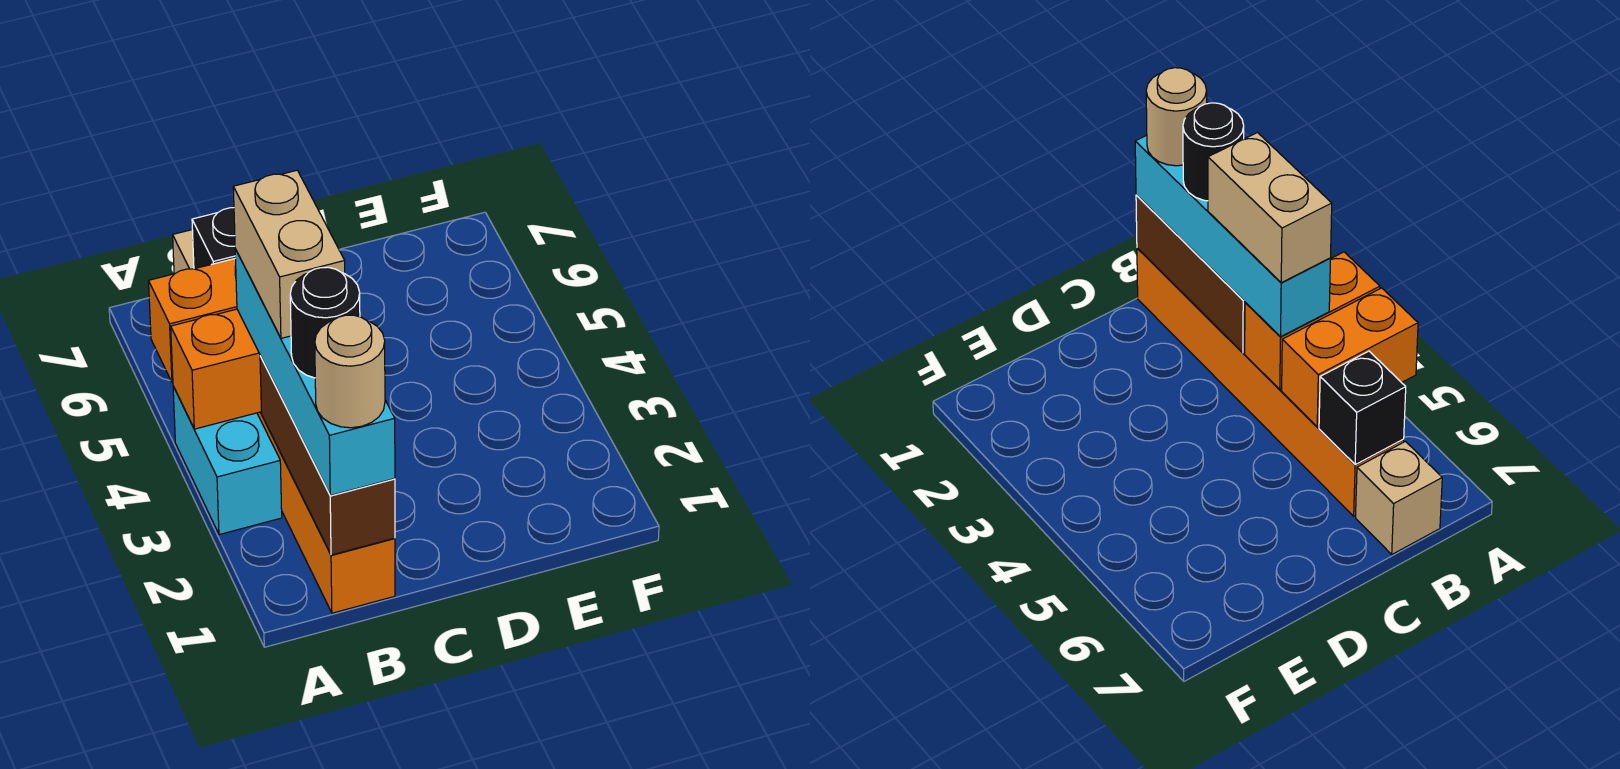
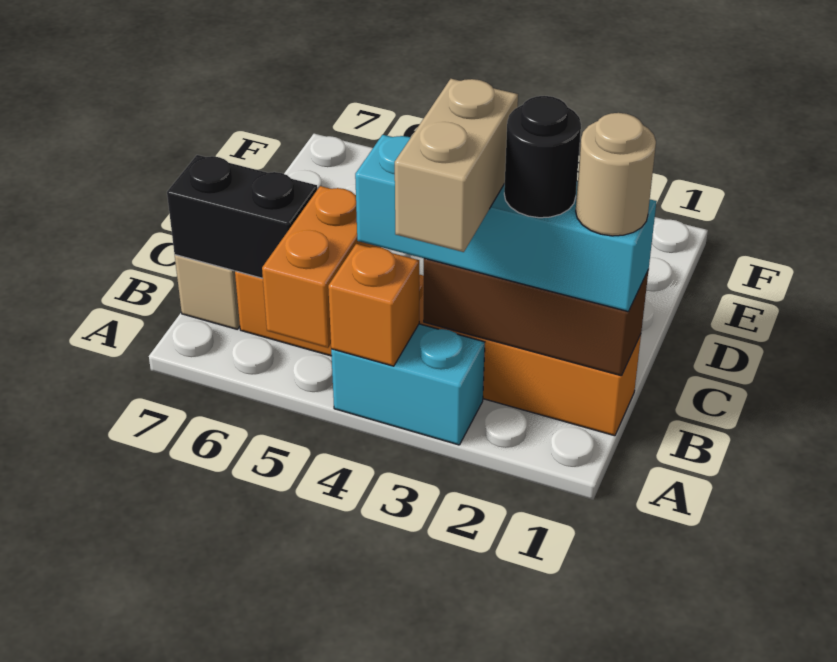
orange 1x2 brick [171,309,261,429] -> orange 1x1 brick [328,244,419,366]
tan 1x2 brick [233,170,345,338] -> tan 1x2 brick turned to [395,79,518,252]
black 1x1 brick [192,208,235,269] -> black 1x2 brick [167,155,317,278]

